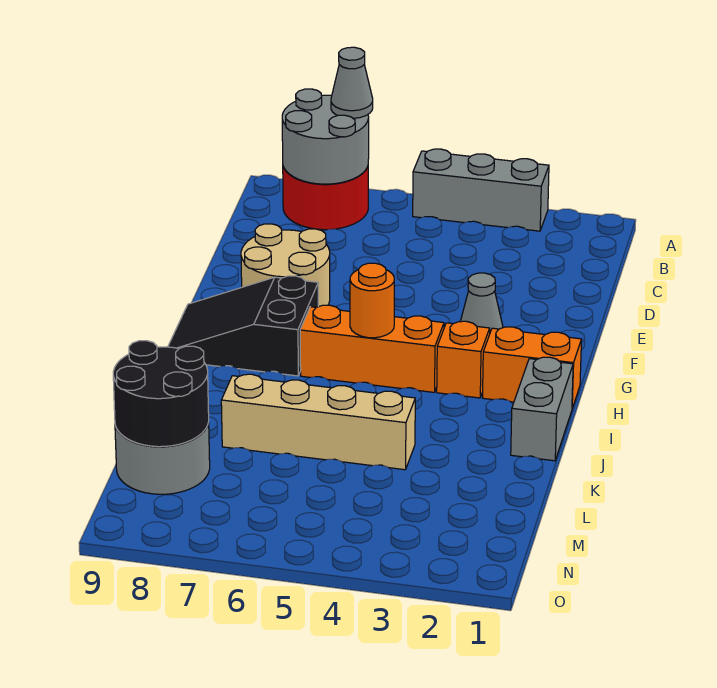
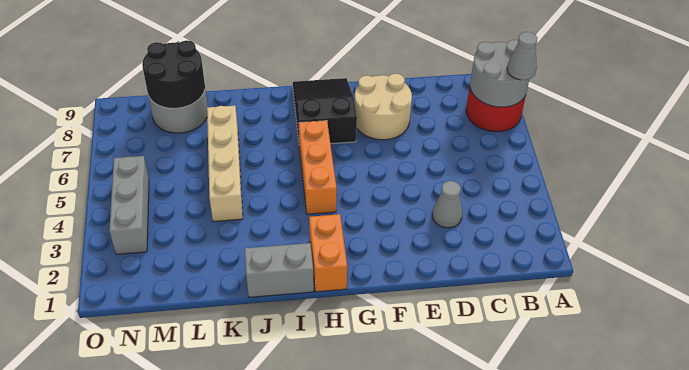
grey 1x3 brick [413,149,549,231] -> grey 1x3 brick moved to [109,156,149,254]
grey 1x1 cone [460,273,503,332] -> grey 1x1 cone moved to [432,181,462,228]
orange 1x1 brick [437,321,490,398] -> none
orange 1x1 round brick [350,263,394,338] -> none

